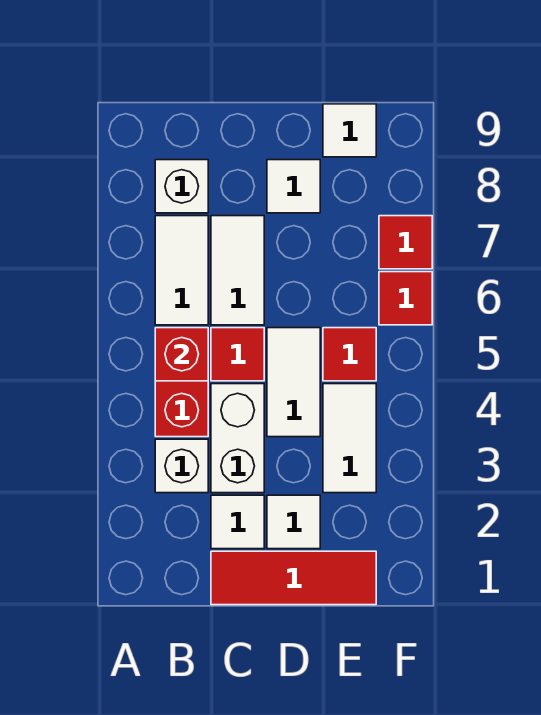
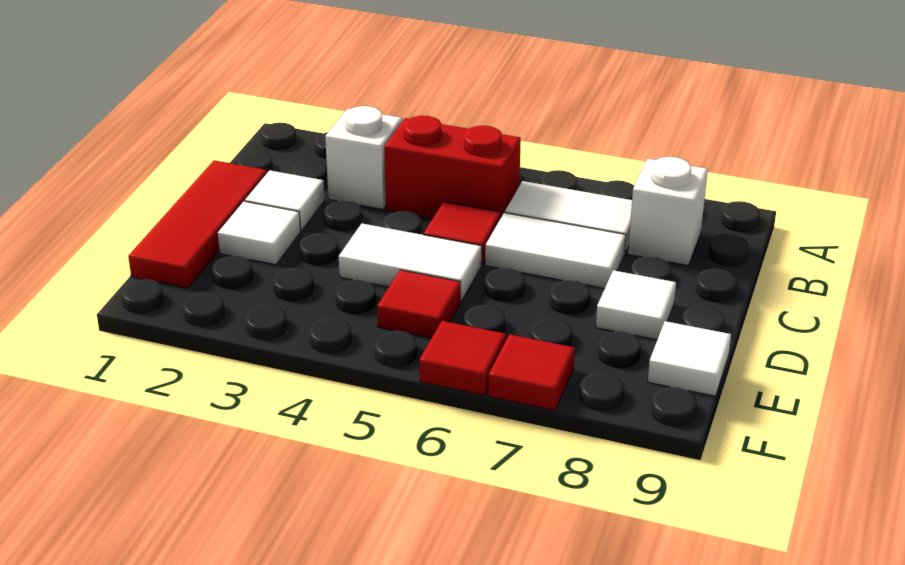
red 1x1 brick [155,328,208,381] -> none
white 1x2 brick [211,384,264,493] -> none
white 1x2 tile [323,384,376,493] -> none

